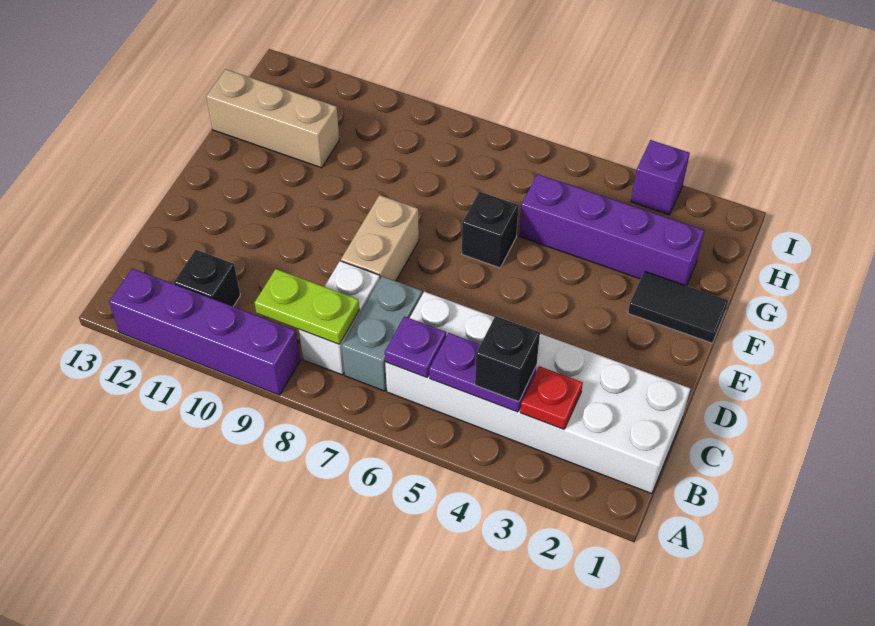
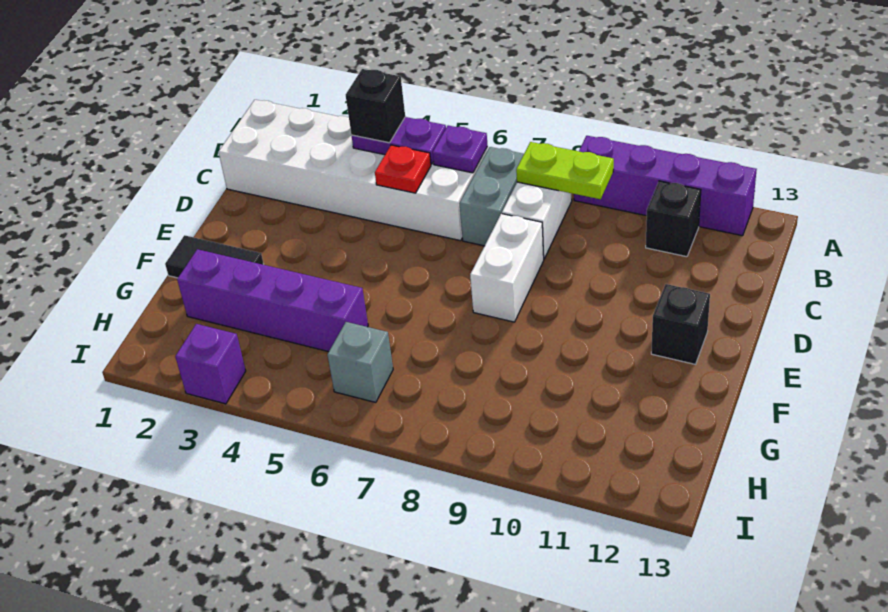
red 1x1 plate [520,366,583,429] -> red 1x1 plate moved to [375,145,431,193]
tan 1x2 brick [341,195,419,281] -> white 1x2 brick [470,214,544,322]
black 1x1 brick [462,192,519,268] -> black 1x1 brick moved to [651,284,710,364]
tan 1x3 brick [206,69,339,168] -> none
none -> grey 1x1 brick [327,322,393,402]

